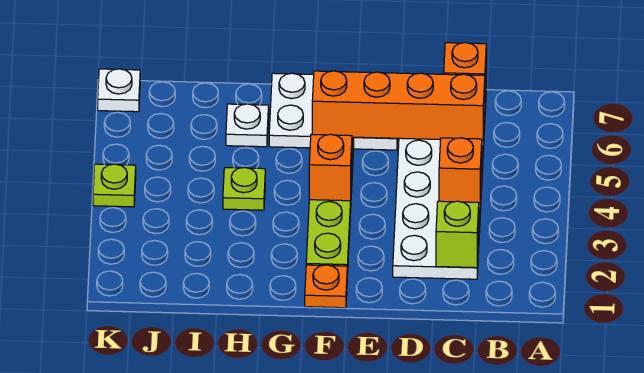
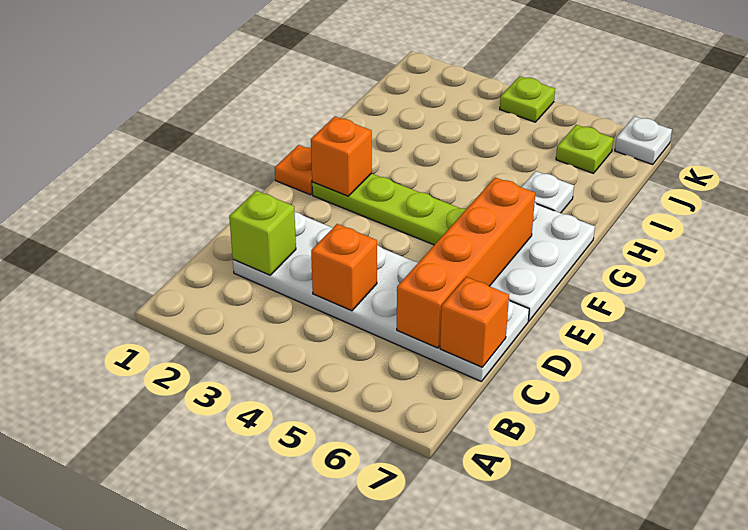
orange 1x1 brick [309,134,352,201] -> orange 1x1 brick moved to [311,117,372,196]
lime 1x1 plate [223,167,265,210] -> lime 1x1 plate moved to [556,125,613,173]

